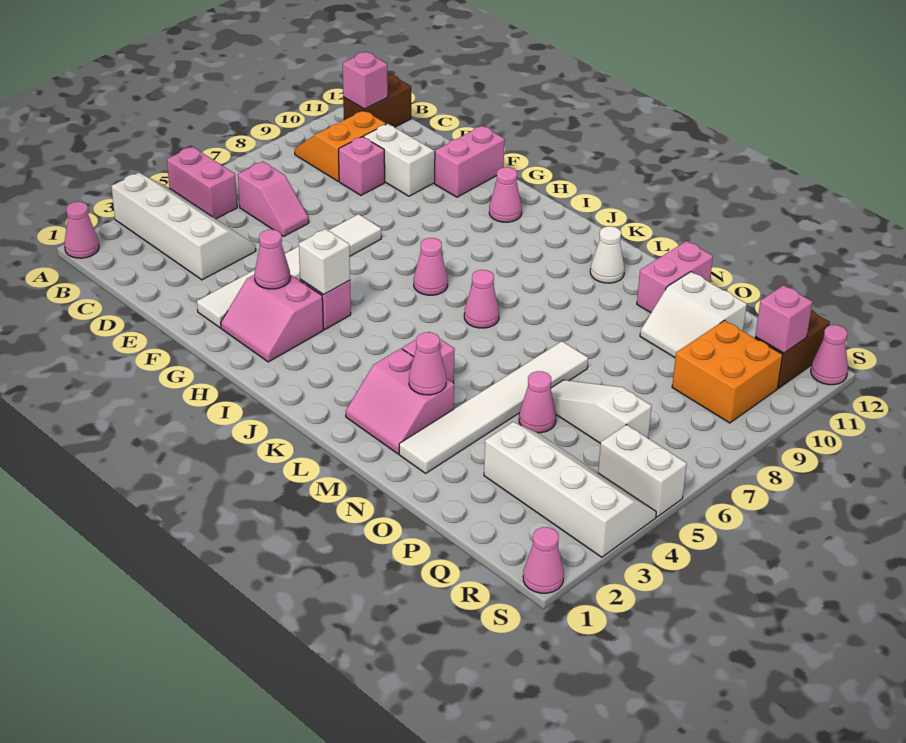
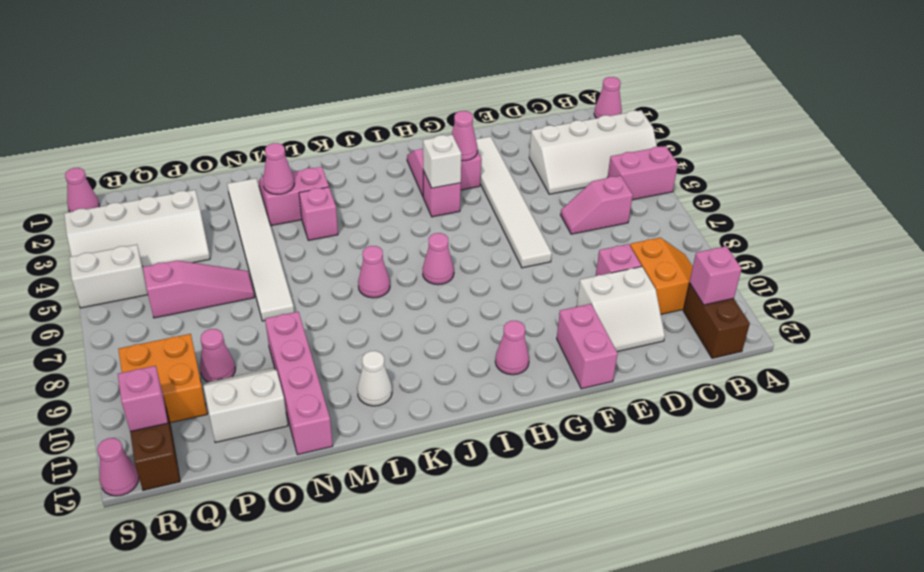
pink 1x2 brick [637,241,713,313] -> pink 1x4 brick [265,312,333,455]
pink 1x1 cone [519,371,556,433] -> pink 1x1 cone moved to [200,329,235,382]
white 1x3 slope [551,380,652,444] -> pink 1x3 slope [143,260,254,318]

